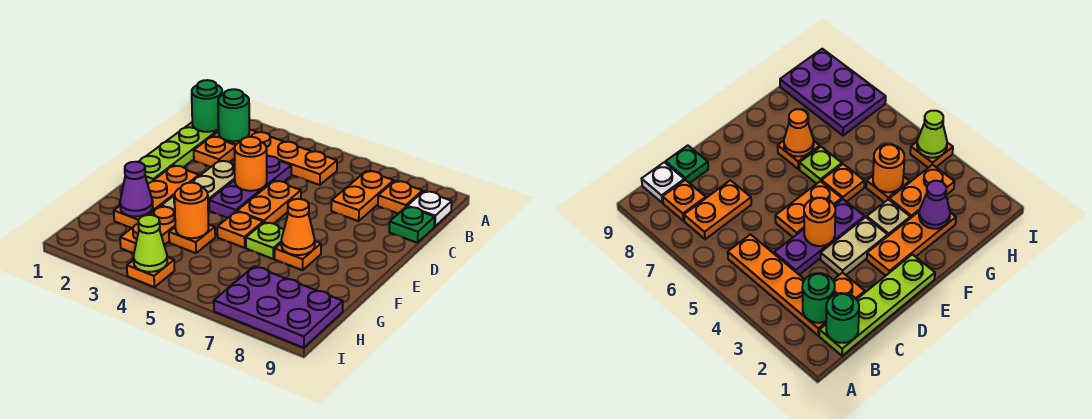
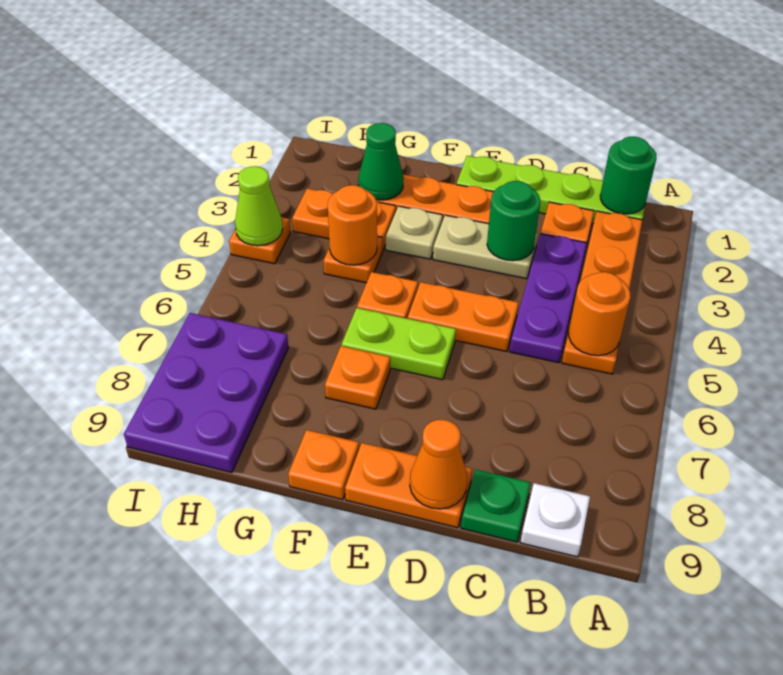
green 1x1 round brick [218,89,249,141] -> green 1x1 round brick moved to [487,181,540,261]
orange 1x2 plate [331,171,394,221] -> orange 1x2 plate moved to [345,443,472,528]
orange 1x1 plate [378,181,422,214] -> orange 1x1 plate moved to [288,430,359,500]
purple 1x3 plate [209,156,291,218] -> purple 1x3 plate turned to [510,234,587,363]
orange 1x1 round brick [234,137,267,191] -> orange 1x1 round brick moved to [569,272,631,356]
lime 1x1 plate [246,222,284,259] -> lime 1x2 plate [342,308,456,380]
orange 1x1 cone [281,199,315,255] -> orange 1x1 cone moved to [410,420,467,509]
purple 1x1 cone [120,162,153,217] -> green 1x1 cone [358,123,404,200]

